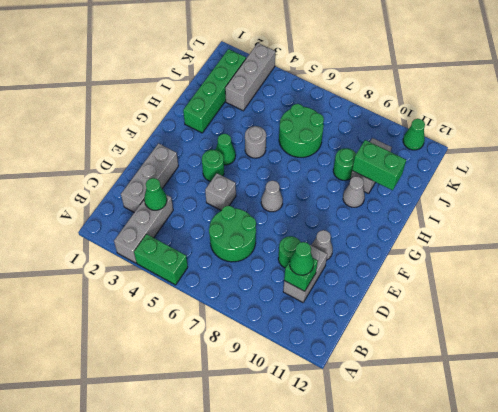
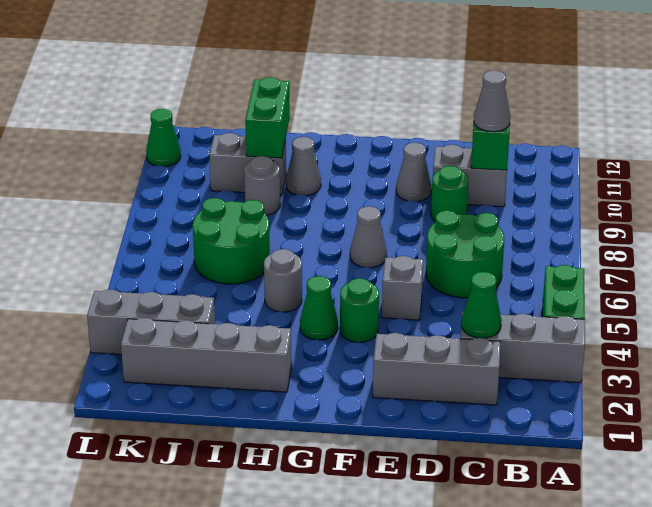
green 1x1 cone [290,242,314,275] -> grey 1x1 cone [474,70,510,132]
green 1x4 brick [183,49,246,133] -> grey 1x4 brick [121,318,292,392]
green 1x1 round brick [333,148,356,180] -> grey 1x1 round brick [244,156,280,215]

